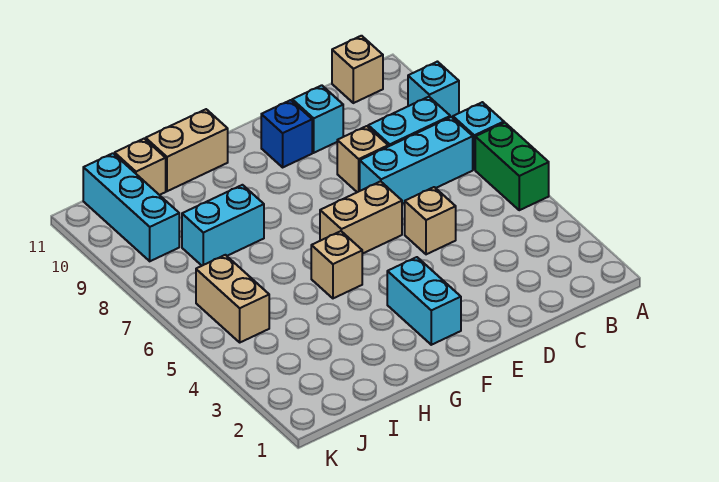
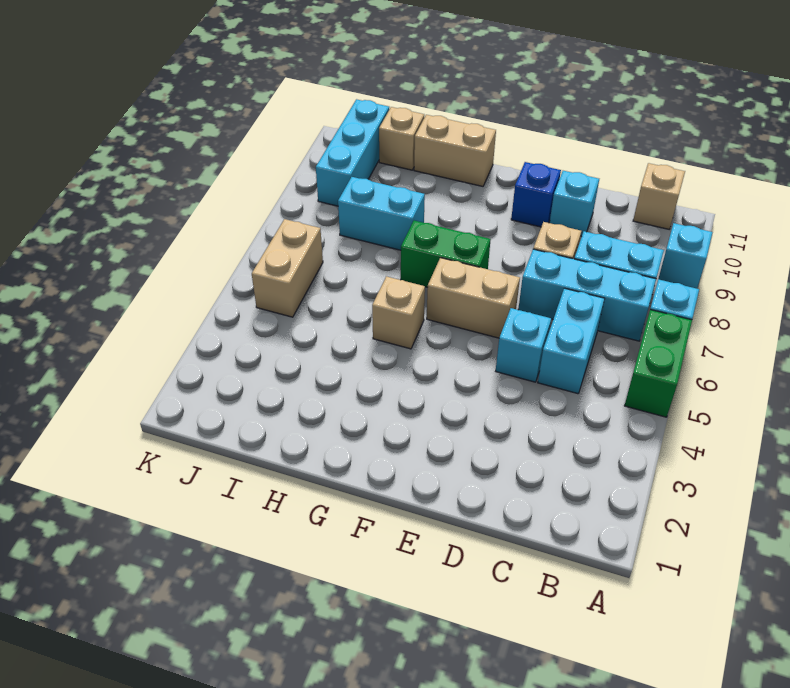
tan 1x1 brick [405,187,456,254] -> cyan 1x1 brick [496,308,551,382]
cyan 1x2 brick [387,257,461,345] -> cyan 1x2 brick moved to [538,288,605,394]
none -> green 1x2 brick [401,221,491,287]

